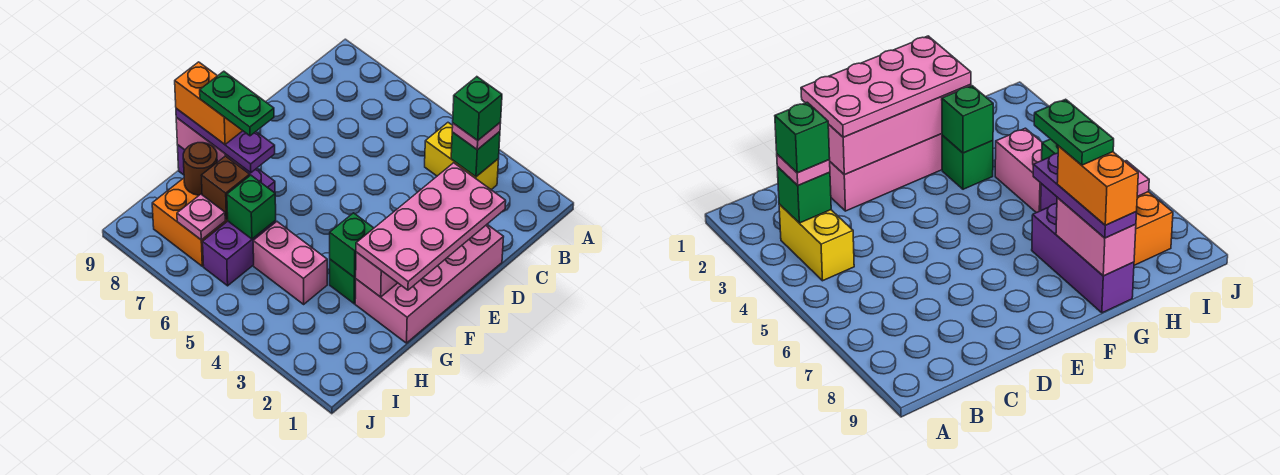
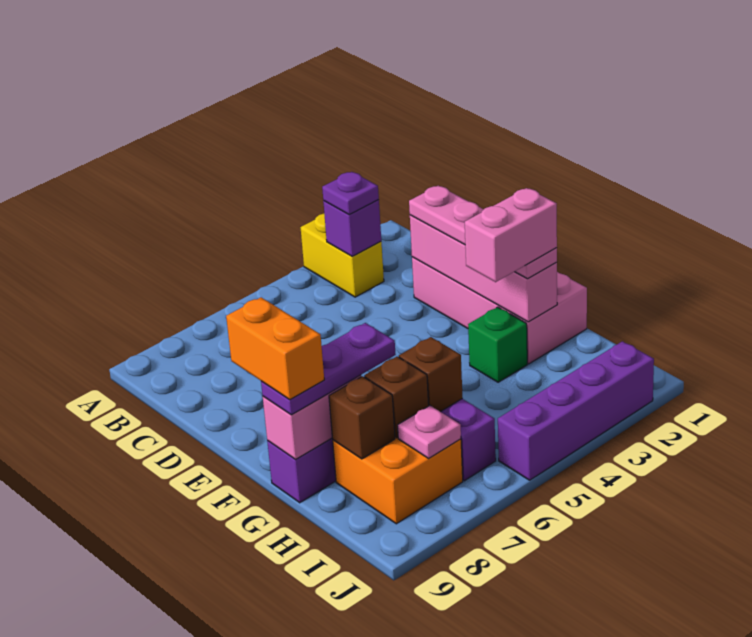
yellow 1x2 brick [425,123,499,190] -> yellow 1x2 brick turned to [300,214,384,297]
green 1x1 brick [451,132,500,177] -> purple 1x1 brick [323,200,381,256]
pink 1x1 plate [452,122,501,150] -> purple 1x1 plate [322,172,379,215]
green 1x1 brick [453,77,502,140] -> none
pink 2x4 plate [356,163,506,290] -> pink 1x4 plate [409,186,557,279]
green 1x1 brick [330,213,374,277] -> none
green 1x2 plate [200,71,274,136] -> none
orange 1x2 brick [175,62,242,144] -> orange 1x2 brick turned to [226,297,324,399]
pink 1x2 brick [253,222,327,304] -> pink 1x2 brick moved to [465,188,557,282]
green 1x1 brick [227,175,276,239] -> brown 1x1 brick [399,337,463,412]
brown 1x1 round brick [183,143,217,195] -> brown 1x1 brick [329,376,395,459]
none -> purple 1x4 brick [498,341,654,480]

